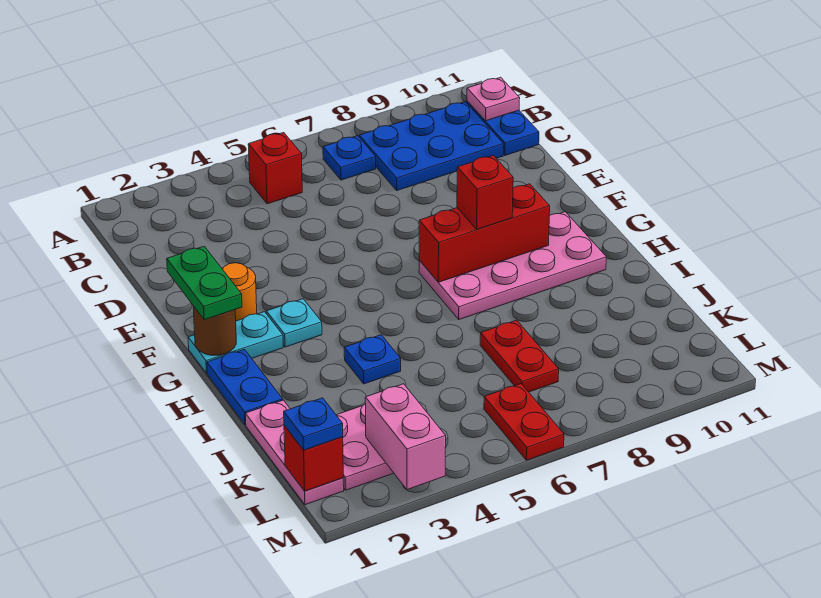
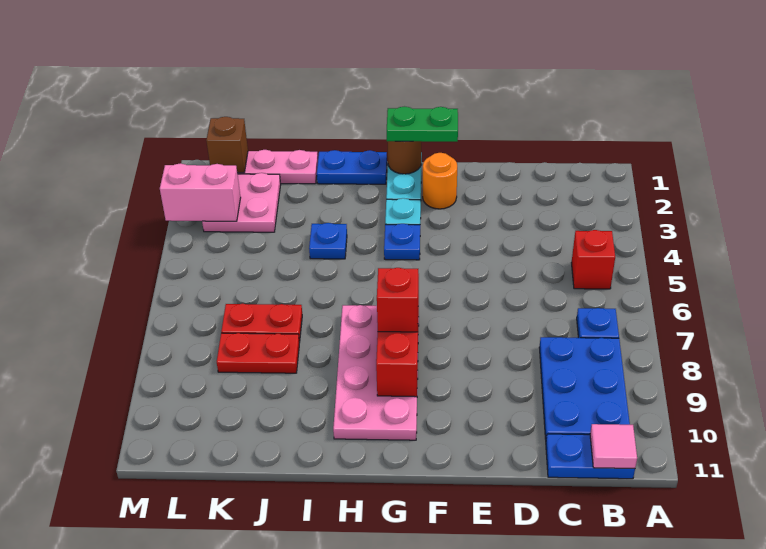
pink 1x1 plate [467,77,520,121] -> pink 1x1 tile [590,424,637,469]
red 1x1 brick [284,425,343,491] -> brown 1x1 brick [206,117,248,173]
blue 1x1 plate [284,398,343,450] -> blue 1x1 plate moved to [384,224,420,260]
red 1x2 plate [484,384,564,460] -> red 1x2 plate moved to [217,333,299,373]

